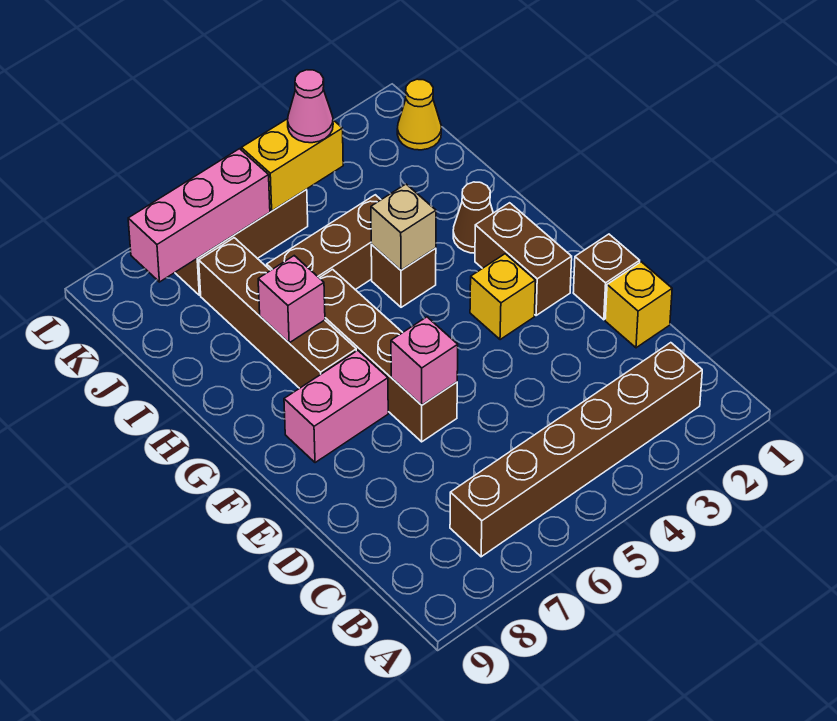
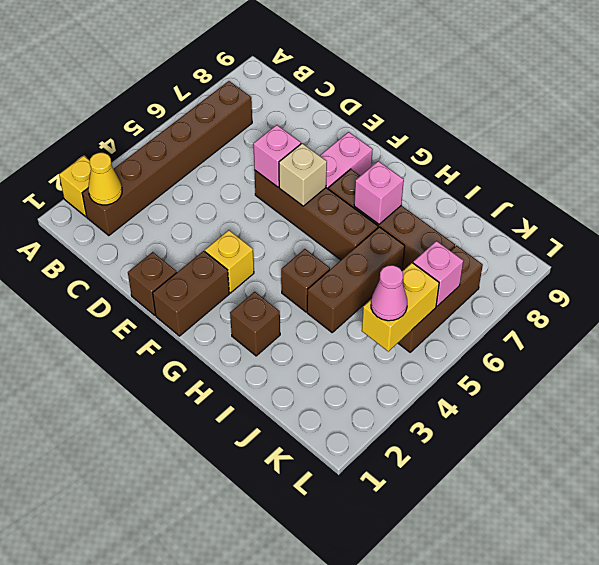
yellow 1x1 brick [605,262,672,348] -> yellow 1x1 brick moved to [59,156,91,217]
brown 1x2 brick [475,203,572,315] -> brown 1x2 brick turned to [153,251,229,336]
brown 1x1 cone [453,182,493,253] -> brown 1x1 brick [230,292,280,356]
tan 1x1 brick [371,184,436,270] -> tan 1x1 brick moved to [279,143,327,206]
yellow 1x1 cone [397,79,442,150] -> yellow 1x1 cone moved to [88,153,122,205]
pink 1x3 brick [128,149,270,282] -> pink 1x1 brick [413,241,463,306]

